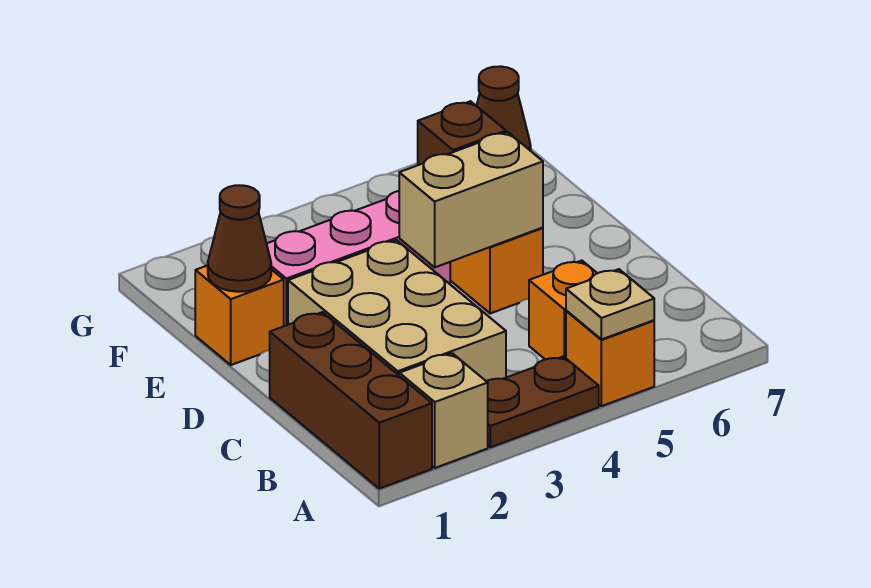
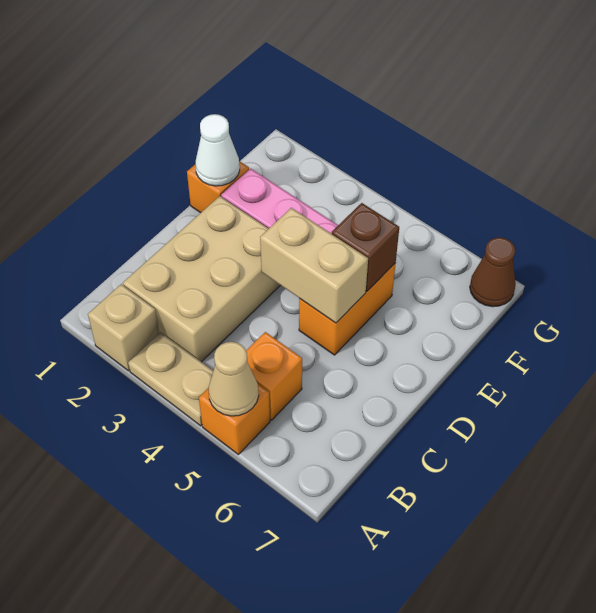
brown 1x3 brick [270,312,432,489] -> none
brown 1x2 plate [487,356,599,447] -> tan 1x2 plate [128,332,213,426]
tan 1x1 plate [566,269,654,340] -> tan 1x1 cone [209,342,259,416]
brown 1x1 cone [208,185,271,292] -> white 1x1 cone [195,114,240,186]

